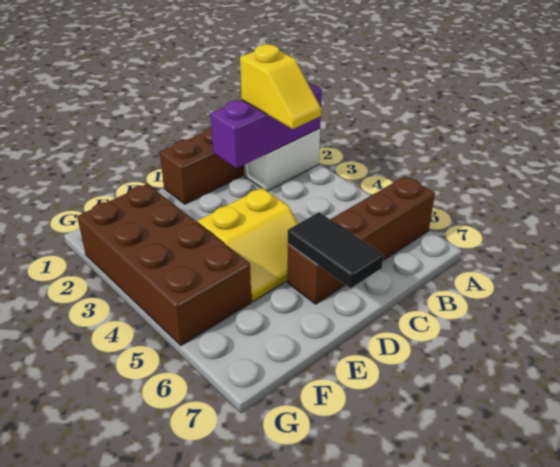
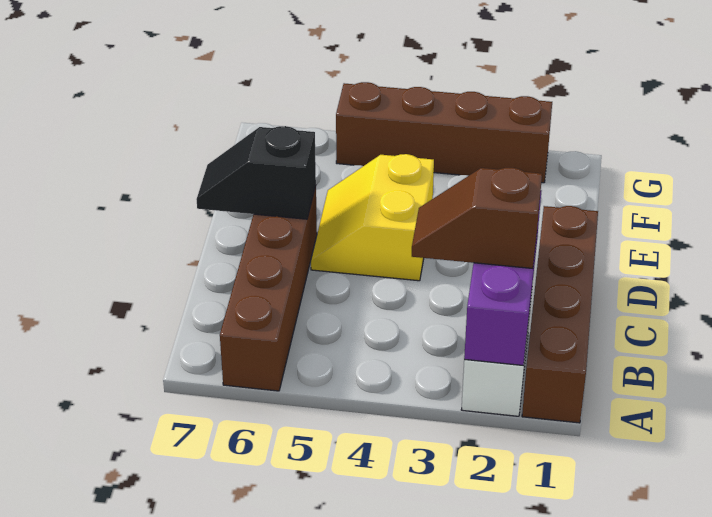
yellow 1x2 slope [240,44,321,129] -> brown 1x2 slope [412,168,542,268]
black 1x2 tile [288,212,383,288] -> black 1x2 slope [196,126,316,219]
brown 2x4 brick [77,184,251,345] -> brown 1x4 brick [336,82,552,183]

